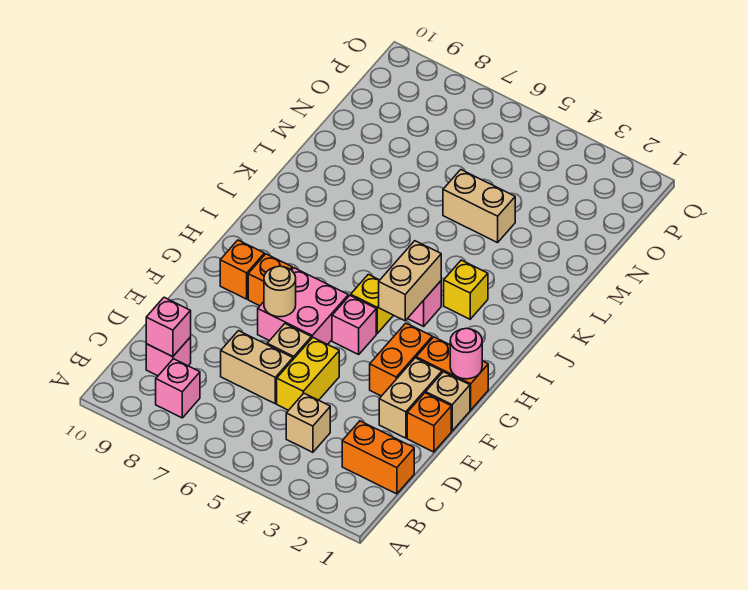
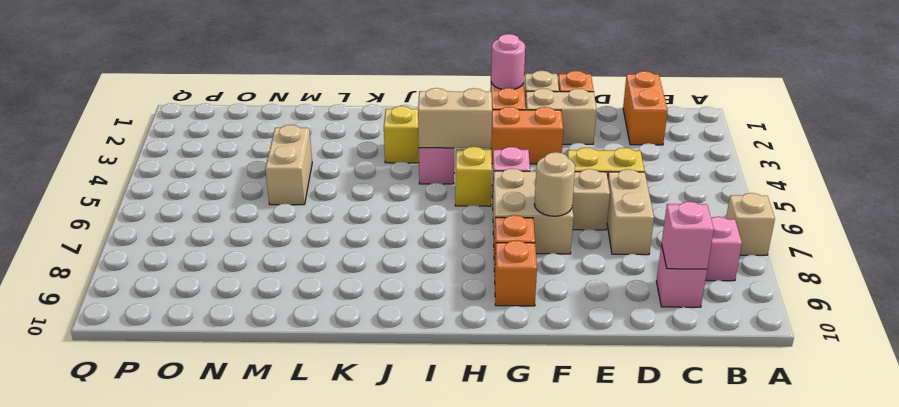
tan 1x1 brick [286,393,330,452] -> tan 1x1 brick moved to [726,193,775,255]
pink 2x2 brick [258,268,348,345] -> tan 2x2 brick [493,168,574,254]

